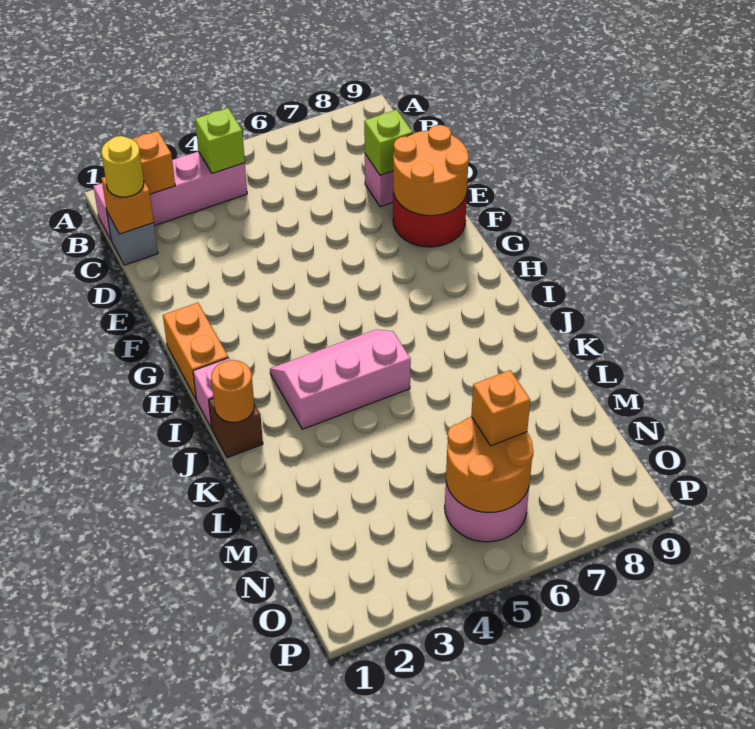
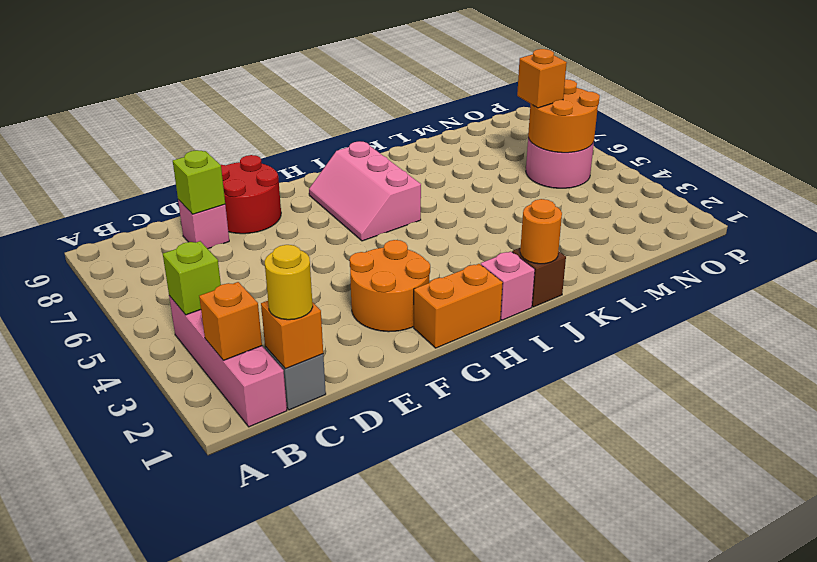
orange 2x2 round brick [393,125,469,216] -> orange 2x2 round brick moved to [349,240,430,332]
pink 2x3 slope [270,329,411,429] -> pink 2x3 slope moved to [309,141,421,241]

